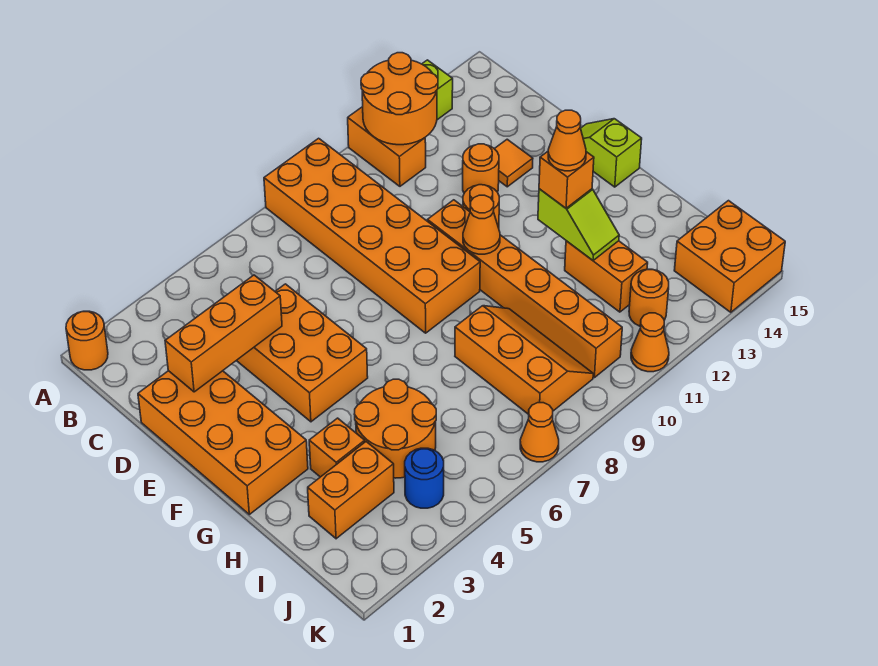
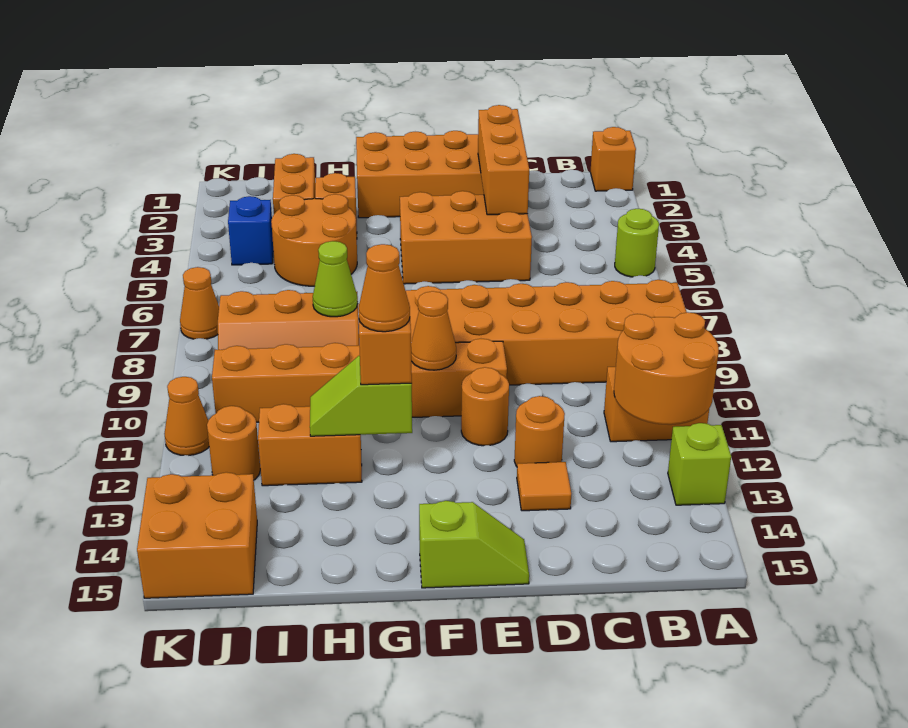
orange 1x1 round brick [66,311,108,370] -> orange 1x1 brick [590,127,636,191]
none -> lime 1x1 round brick [615,209,659,277]
none -> lime 1x1 cone [313,241,358,317]
blue 1x1 round brick [405,448,444,508] -> blue 1x1 brick [228,196,273,265]

